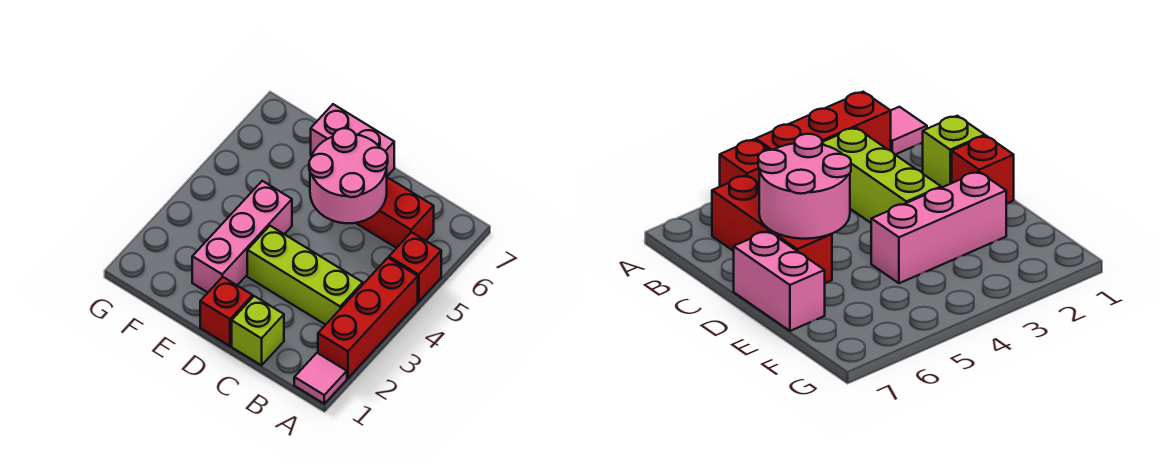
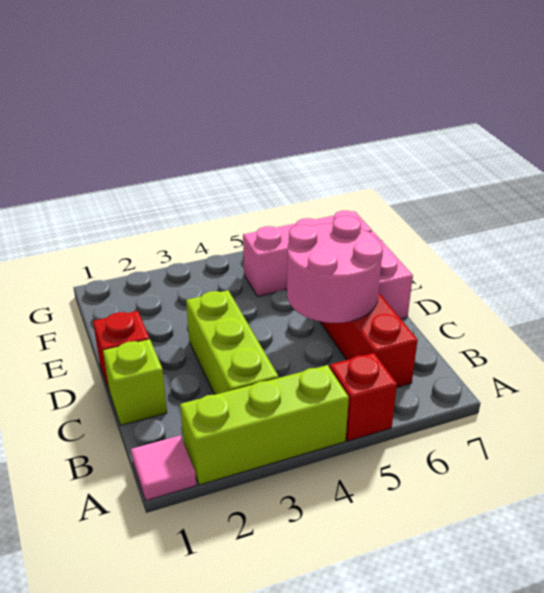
red 1x3 brick [318,258,418,378] -> lime 1x3 brick [180,365,349,485]
pink 1x3 brick [192,181,292,293] -> pink 1x3 brick moved to [243,211,372,296]

